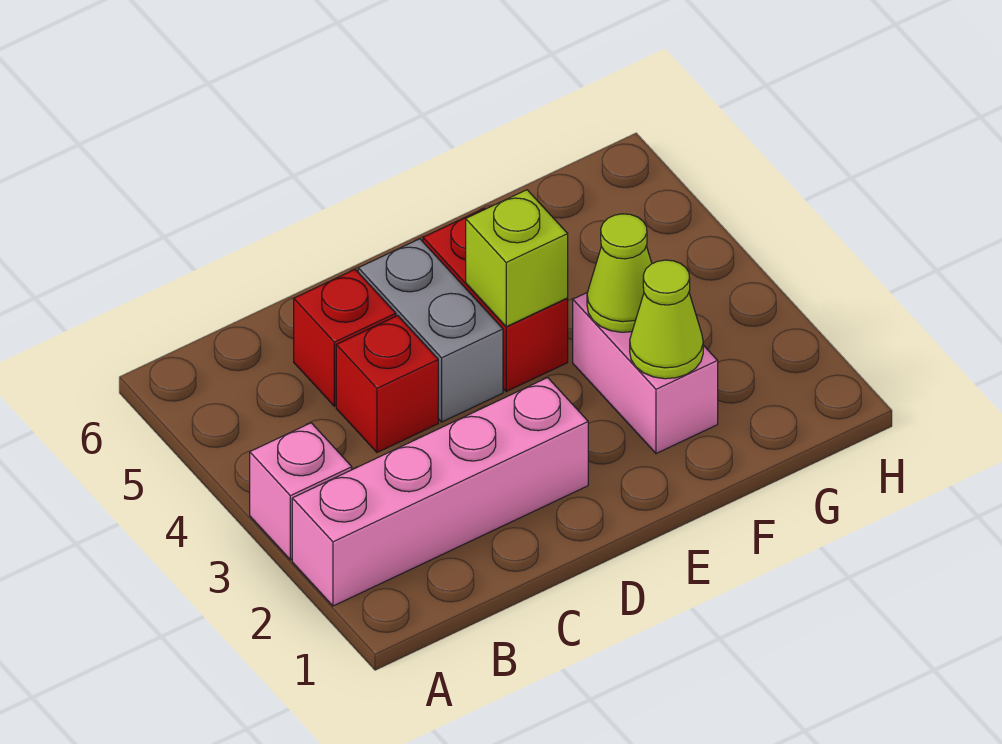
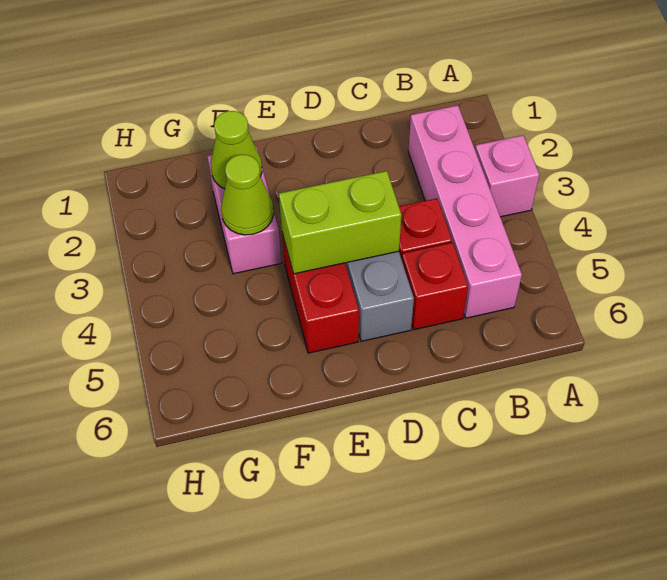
pink 1x4 brick [292,378,588,606] -> pink 1x4 brick turned to [408,105,522,318]
lime 1x1 brick [466,190,568,327] -> lime 1x2 brick [279,171,401,274]

